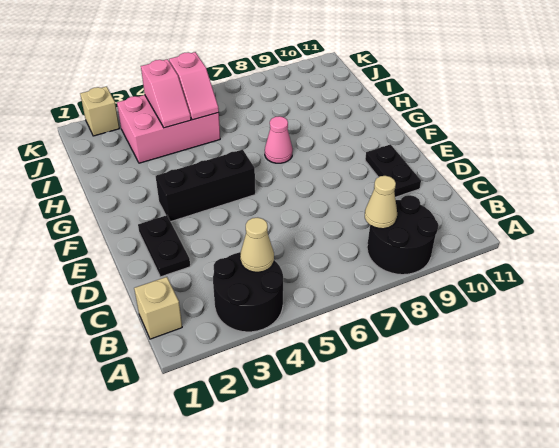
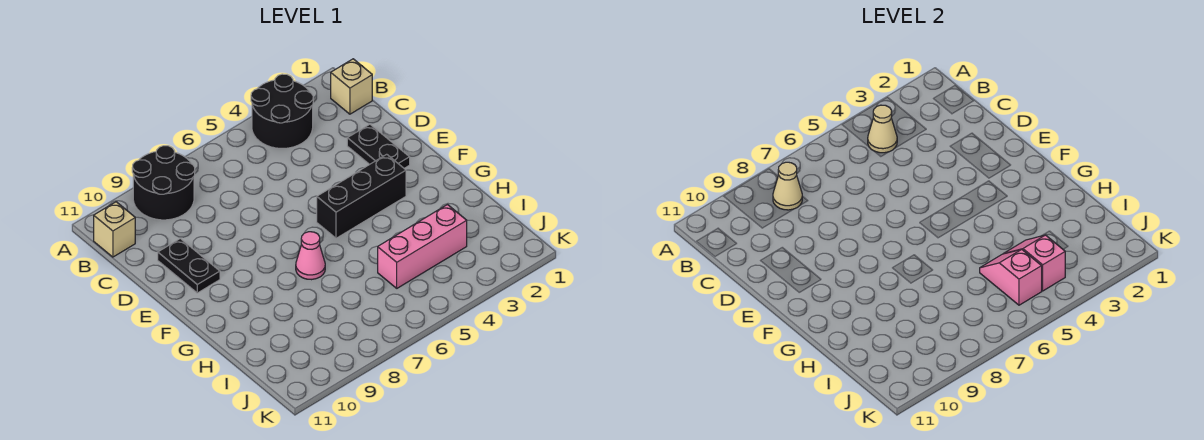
pink 2x3 brick [117,95,220,163] -> pink 1x3 brick [378,205,467,288]
tan 1x1 brick [80,86,120,136] -> tan 1x1 brick moved to [94,202,135,257]

